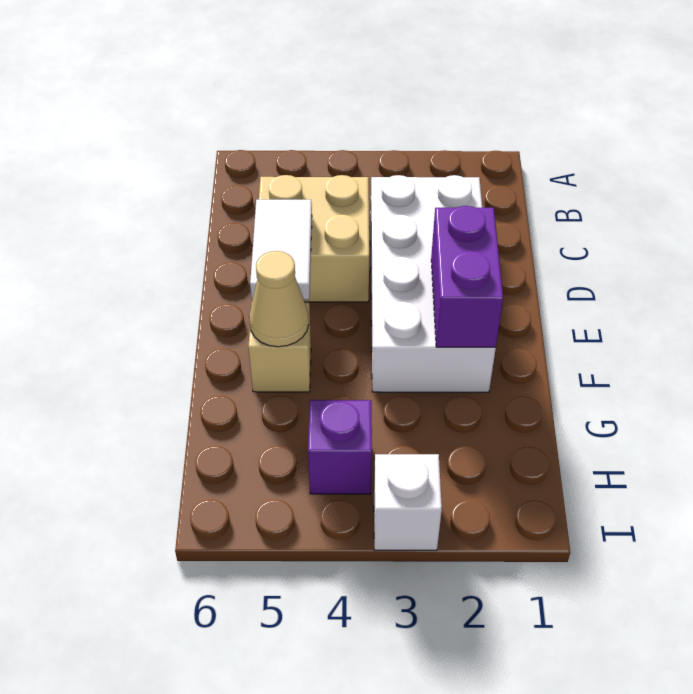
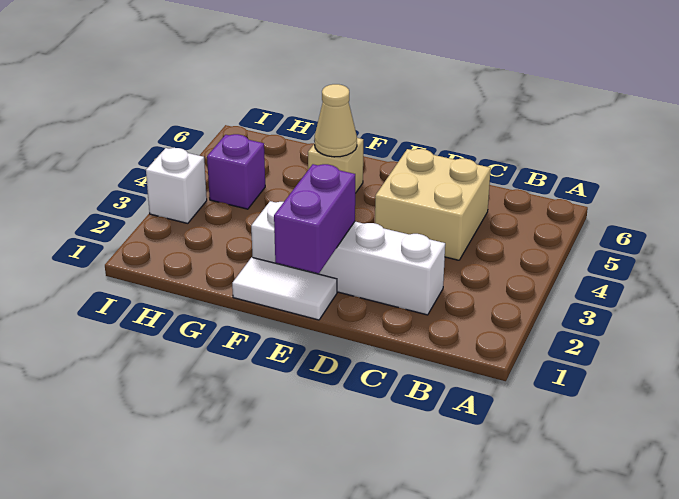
white 2x4 brick [370,175,496,392] -> white 1x4 brick [251,201,445,315]
white 1x2 tile [250,200,312,300] -> white 1x2 tile moved to [232,257,337,320]
purple 1x2 brick [431,206,503,348] -> purple 1x2 brick turned to [274,164,355,274]

